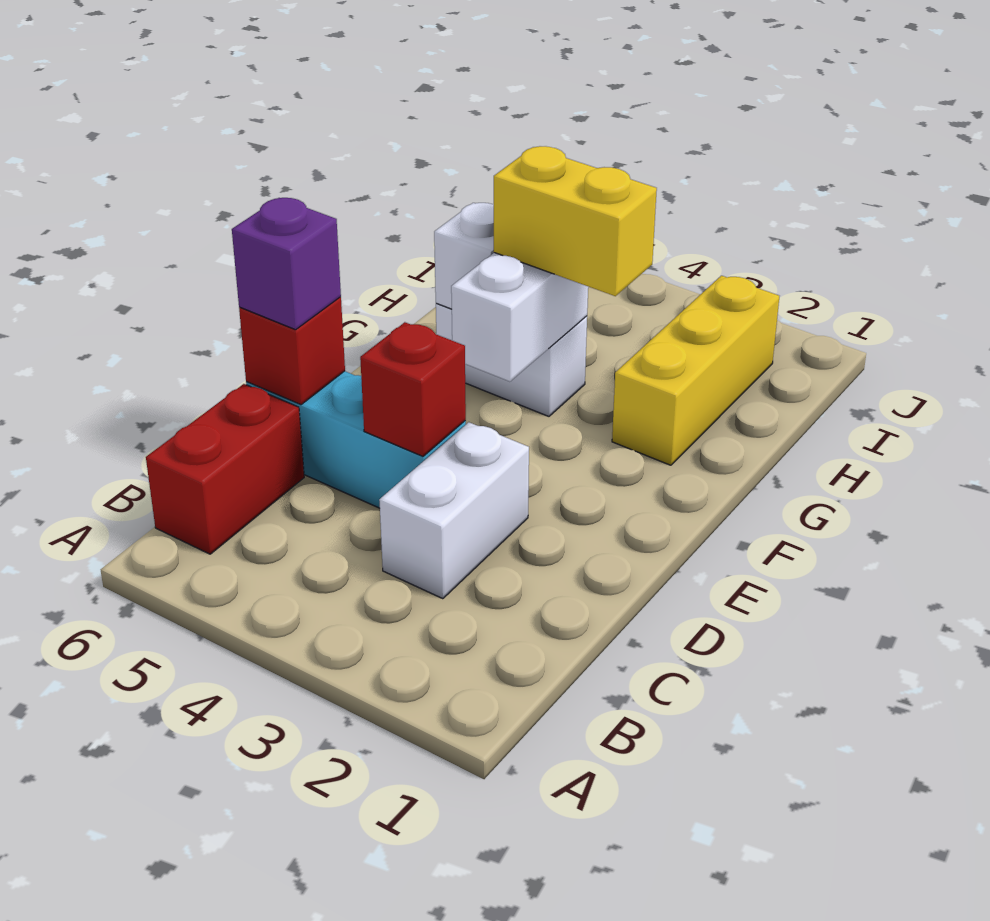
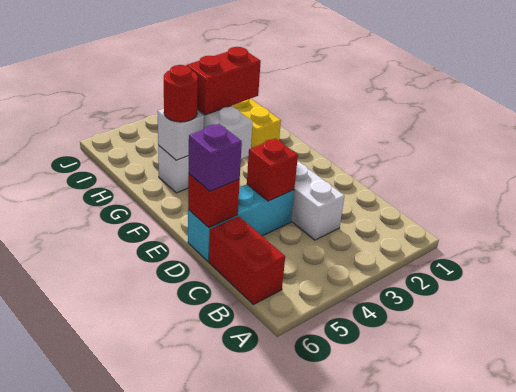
yellow 1x2 brick [494,146,657,296] -> red 1x2 brick [187,47,261,115]
none -> red 1x1 round brick [164,65,198,122]

